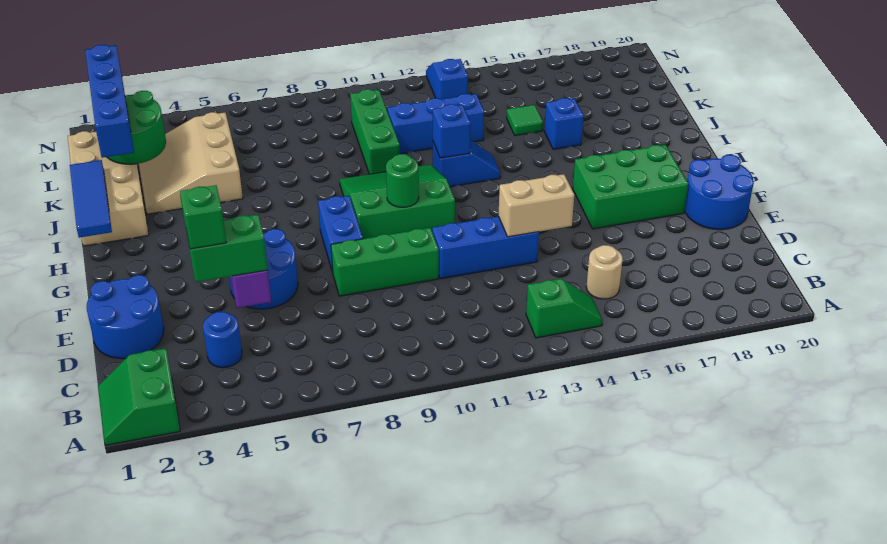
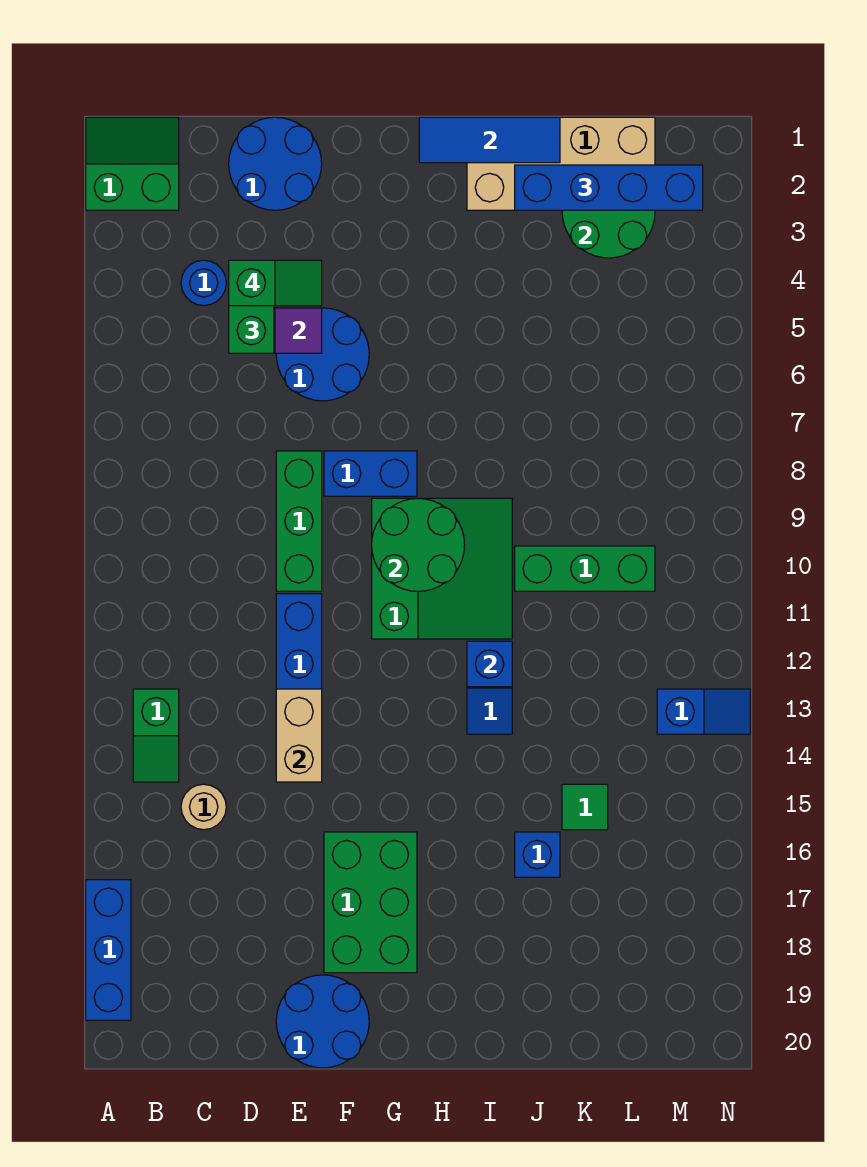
green 1x1 round brick [386,154,419,207] -> green 2x2 round brick [372,498,465,591]
tan 3x3 slope [139,112,243,214] -> none
blue 1x3 brick [387,94,484,154] -> blue 1x3 brick moved to [86,880,131,1020]

